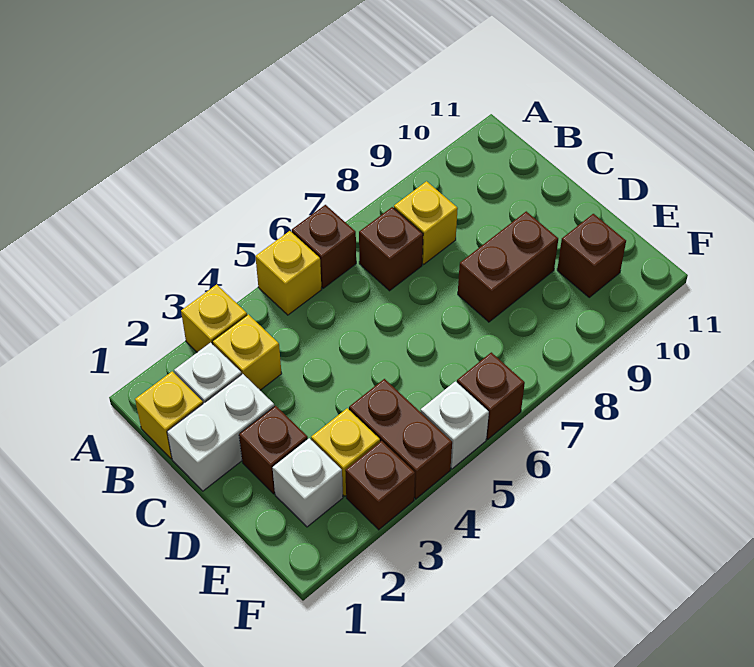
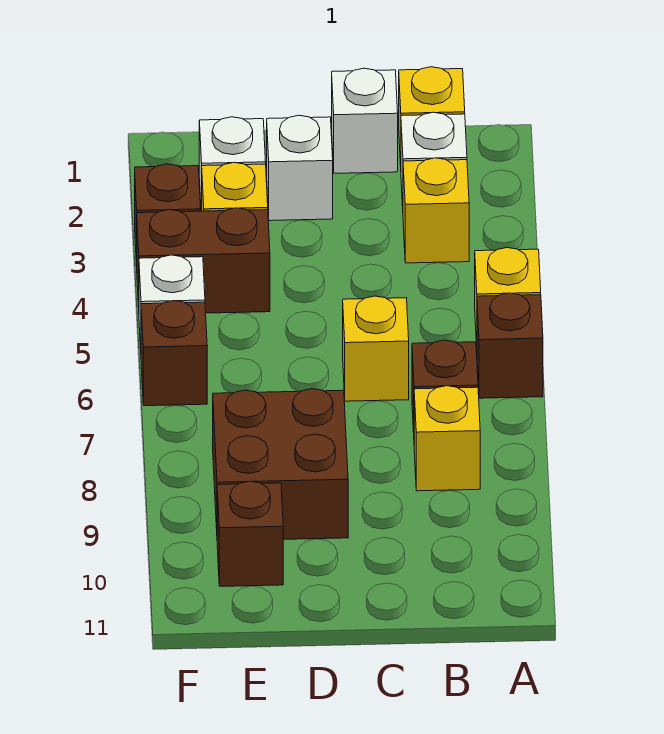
yellow 1x1 brick [181,284,247,352] -> yellow 1x1 brick moved to [343,296,409,401]
white 1x2 brick [167,374,274,491] -> white 1x1 brick [332,68,398,173]
brown 1x1 brick [239,406,308,494] -> white 1x1 brick [267,115,333,221]
brown 1x2 brick [458,211,558,322] -> brown 2x2 brick [213,389,348,539]

